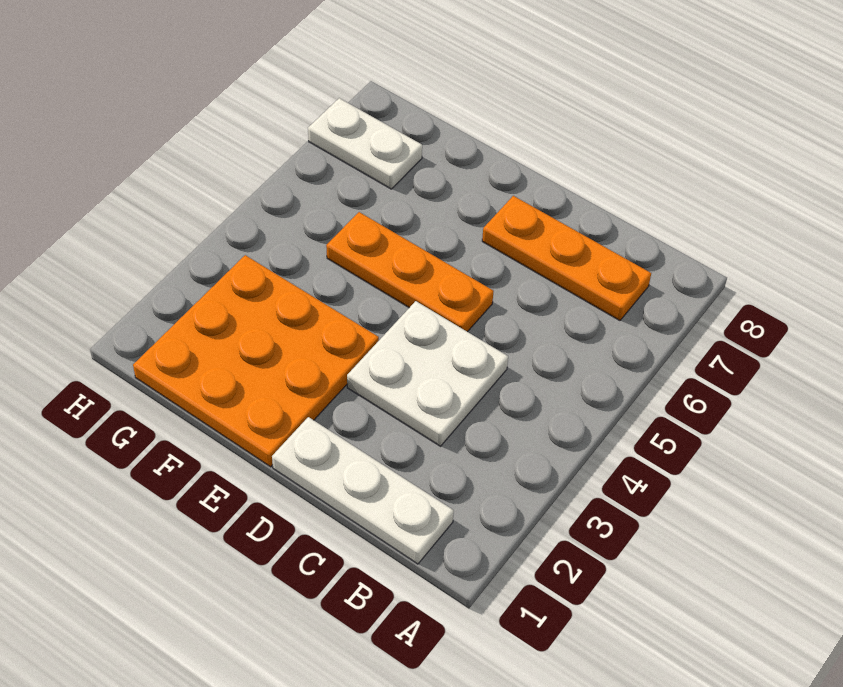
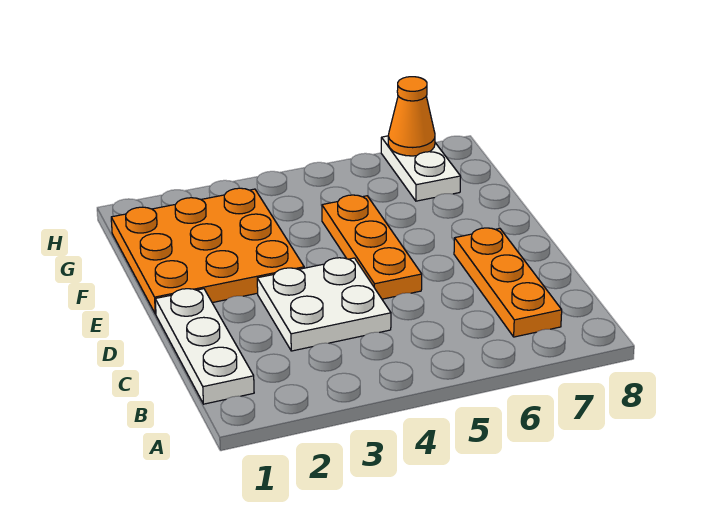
none -> orange 1x1 cone [388,77,435,156]

